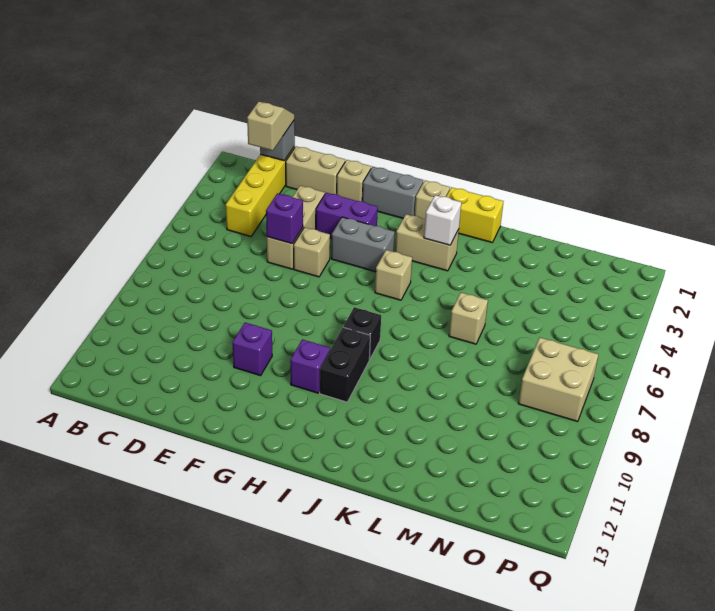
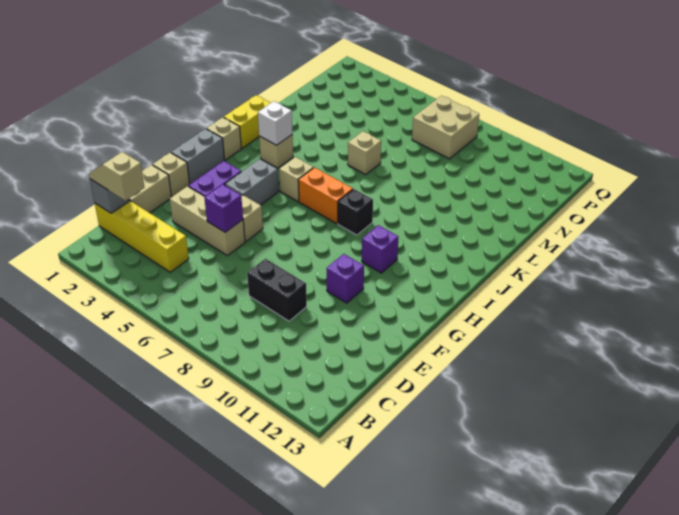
tan 1x2 brick [395,214,459,271] -> tan 1x1 brick [259,135,293,168]
none -> orange 1x2 brick [298,167,353,224]
black 1x2 brick [320,327,370,402] -> black 1x2 brick moved to [247,258,307,321]

